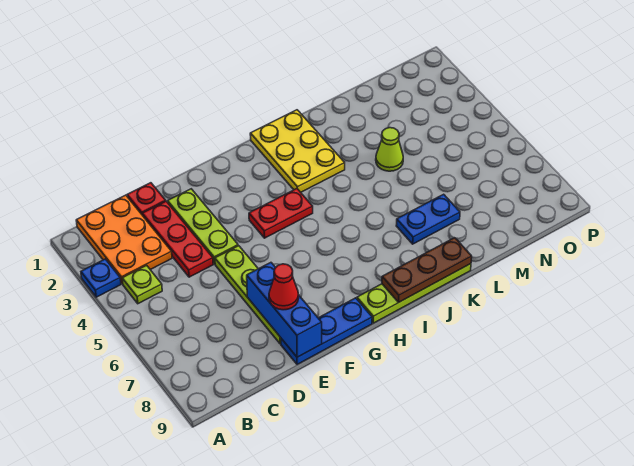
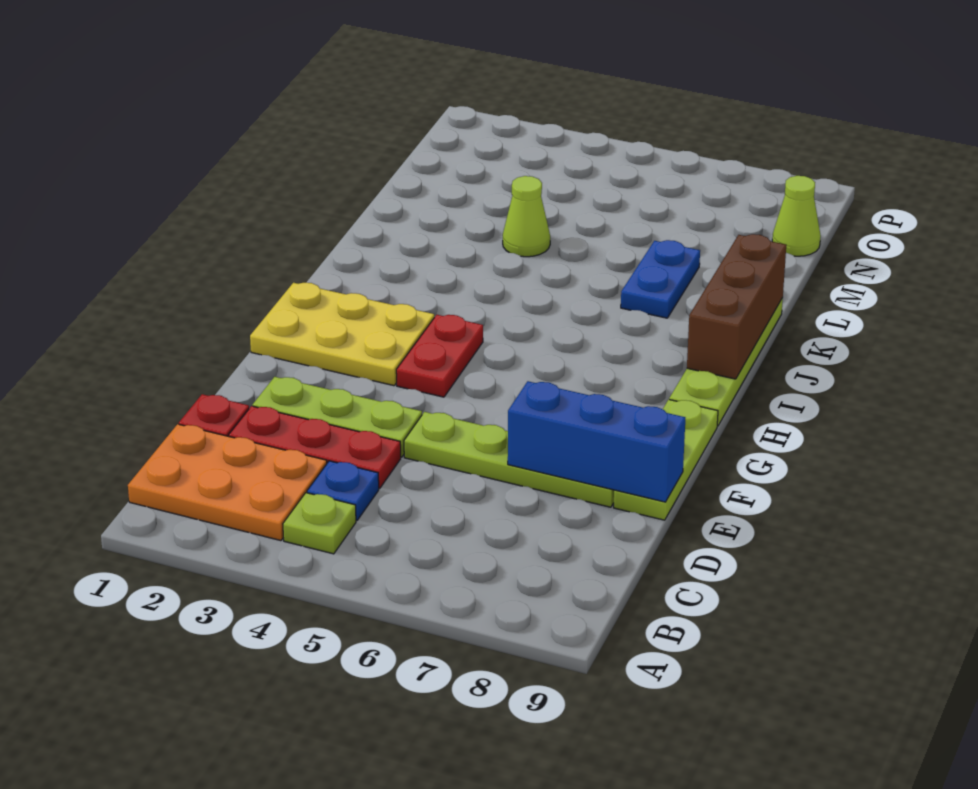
blue 1x1 plate [81,259,121,297] -> blue 1x1 plate moved to [307,461,379,521]
red 1x1 cone [269,264,299,310] -> none
blue 1x3 plate [281,298,372,364] -> lime 1x3 plate [614,400,718,520]
yellow 2x3 plate [250,110,345,192] -> yellow 2x3 plate moved to [250,283,434,386]
brown 1x3 plate [382,238,472,303] -> brown 1x3 brick [687,234,786,379]
none -> lime 1x1 cone [772,176,821,256]

